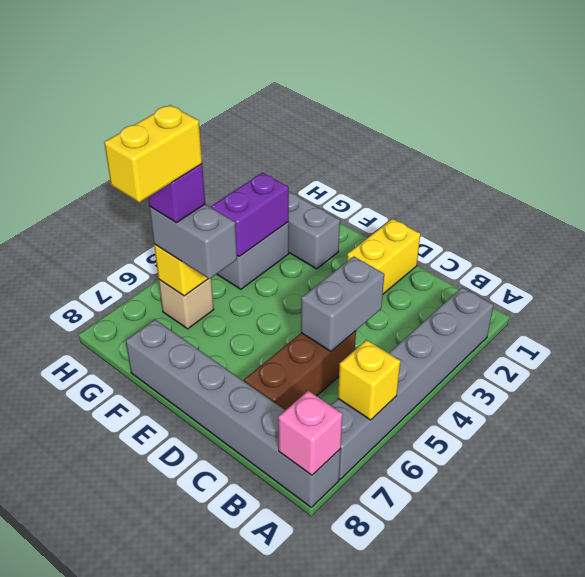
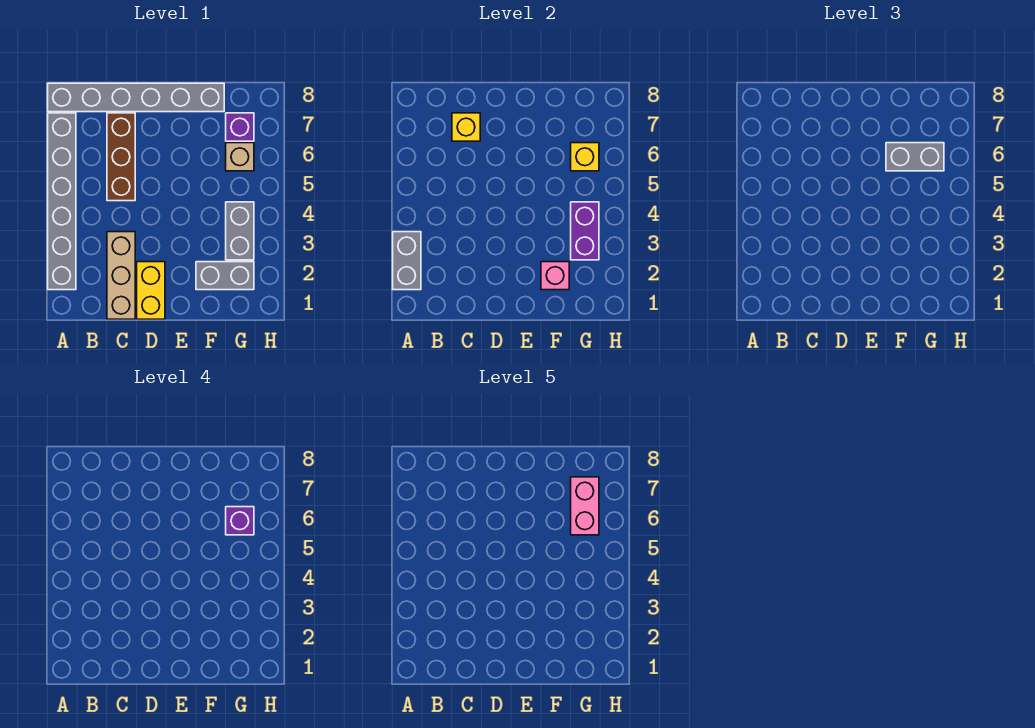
yellow 1x1 brick [338,340,400,420] -> yellow 1x1 brick moved to [452,113,480,141]
pink 1x1 brick [278,391,343,475] -> pink 1x1 brick moved to [541,262,569,290]
none -> tan 1x3 brick [107,232,135,319]
grey 1x2 brick [301,256,384,351] -> grey 1x2 brick moved to [393,232,421,290]
yellow 1x2 brick [104,105,202,202] -> pink 1x2 brick [571,477,599,535]
none -> purple 1x1 brick [226,113,254,141]

